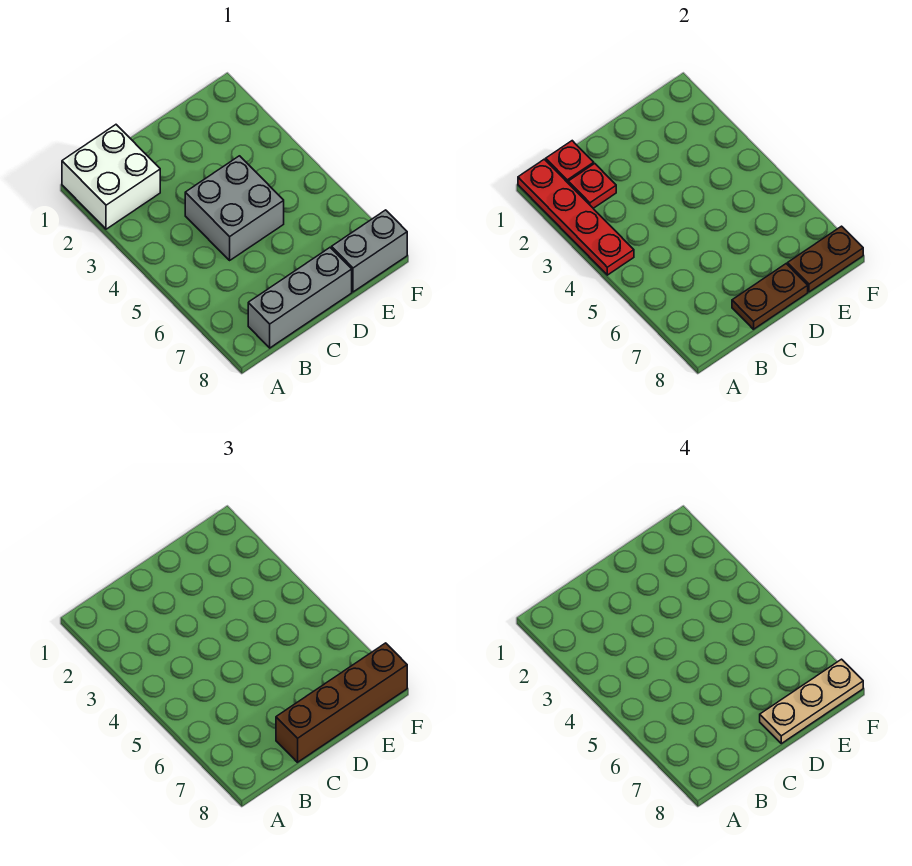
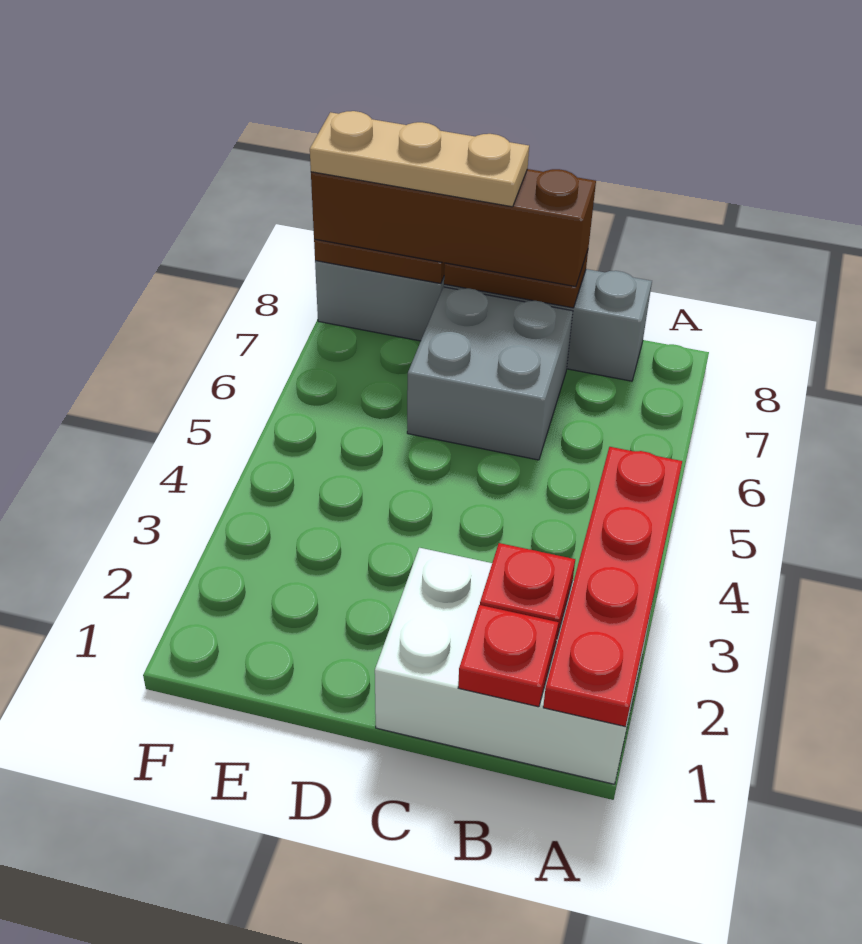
white 2x2 brick [62,125,160,229] -> white 2x3 brick [375,548,651,784]
grey 2x2 brick [185,156,284,260] -> grey 2x2 brick moved to [407,287,573,460]

